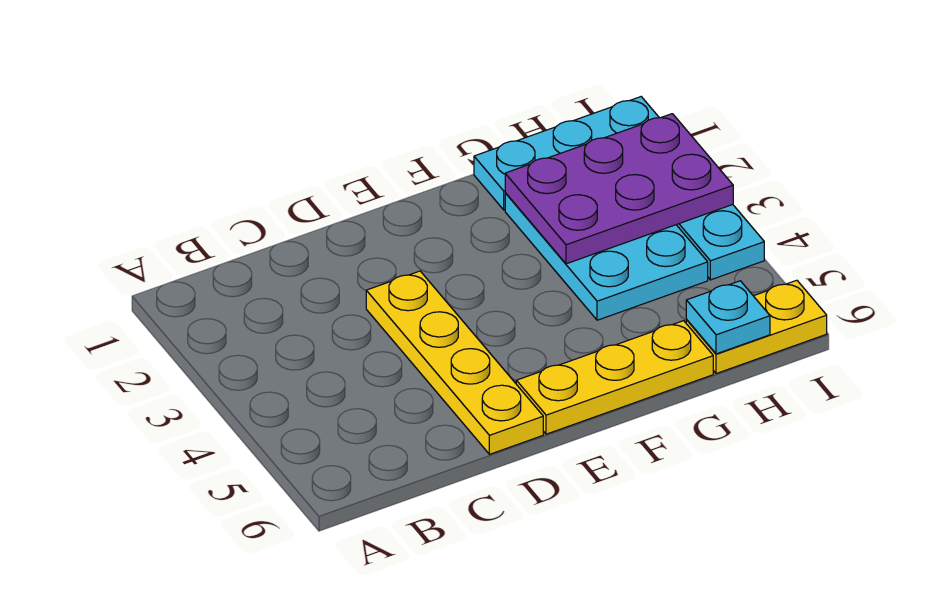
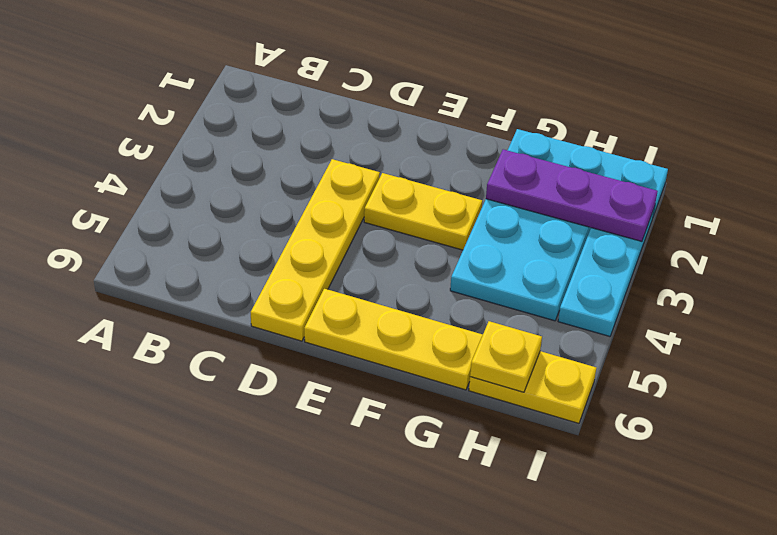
none -> yellow 1x2 plate [364,173,482,250]
purple 2x3 plate [505,114,733,264] -> purple 1x3 plate [486,149,658,241]
cyan 1x1 plate [686,281,770,354] -> yellow 1x1 plate [470,321,542,392]

